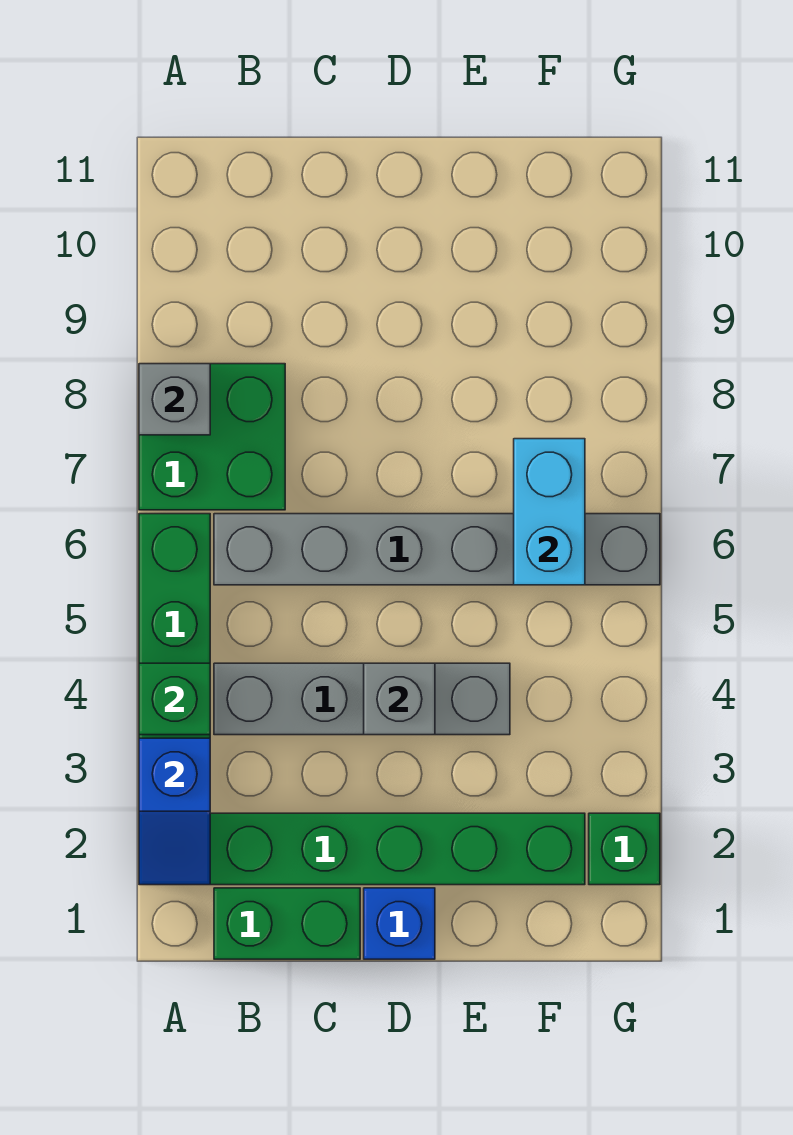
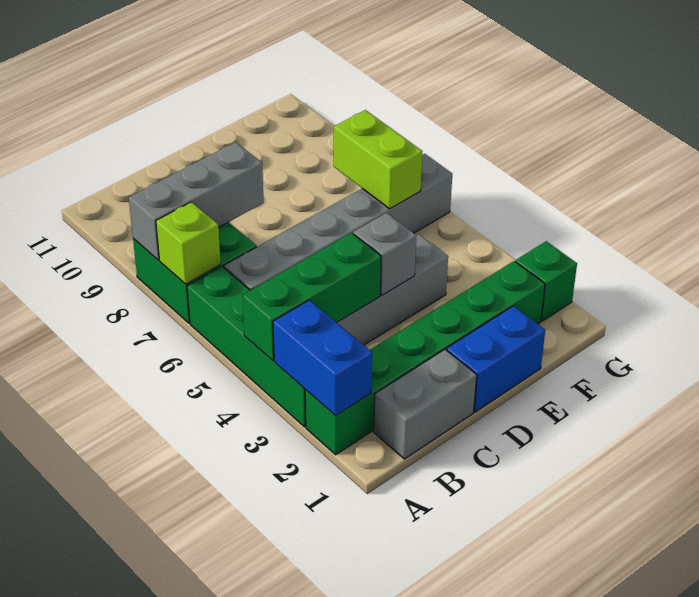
blue 1x2 slope [139,738,210,885] -> blue 1x2 brick [273,300,372,416]
green 1x1 brick [139,663,210,735] -> green 1x3 brick [242,233,381,360]
none -> lime 1x1 brick [156,202,221,284]
grey 1x1 brick [139,364,210,435] -> grey 1x3 brick [129,142,264,260]
green 1x2 brick [214,888,360,959] -> grey 1x2 brick [374,349,477,459]
blue 1x1 brick [364,888,435,959] -> blue 1x2 brick [447,306,545,412]
cyan 1x2 brick [514,439,585,585] -> lime 1x2 brick [334,110,422,209]

